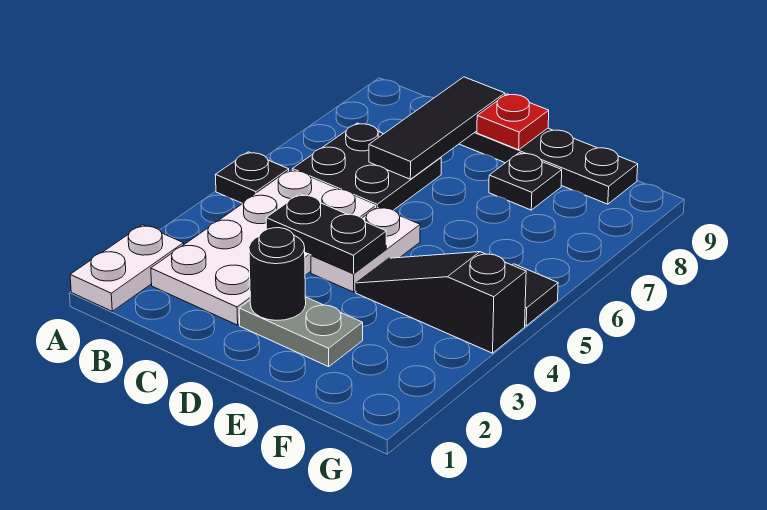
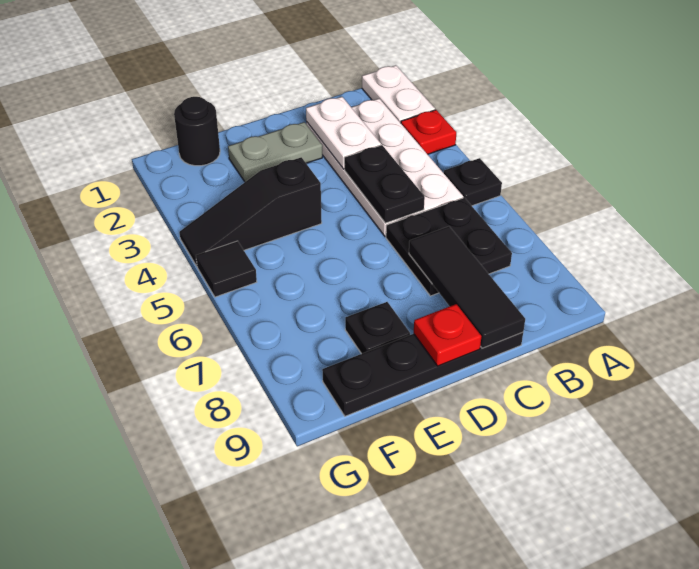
none -> red 1x1 plate [401,110,456,154]
black 1x2 plate [266,194,386,273] -> black 1x2 plate turned to [344,145,425,223]
black 1x1 round brick [249,228,306,320] -> black 1x1 round brick moved to [174,97,220,166]
white 1x2 plate [311,207,420,292] -> white 1x2 plate moved to [306,97,381,169]
black 1x3 slope [356,252,526,353] -> black 1x3 slope turned to [179,157,322,266]

